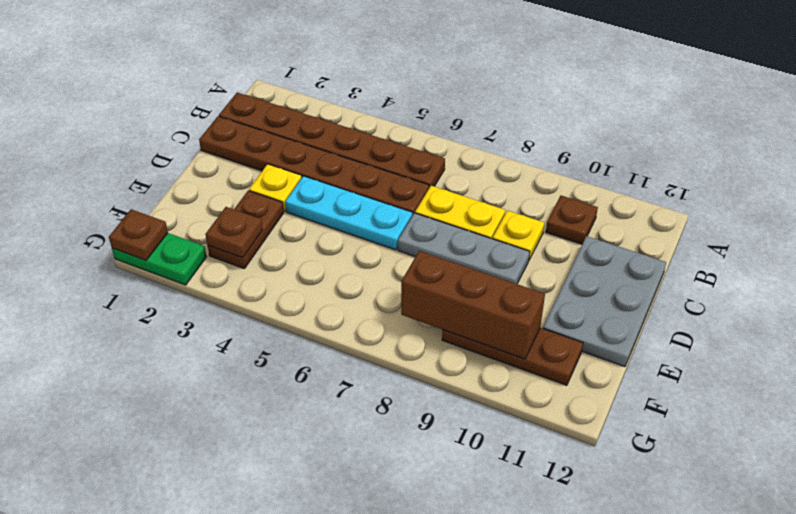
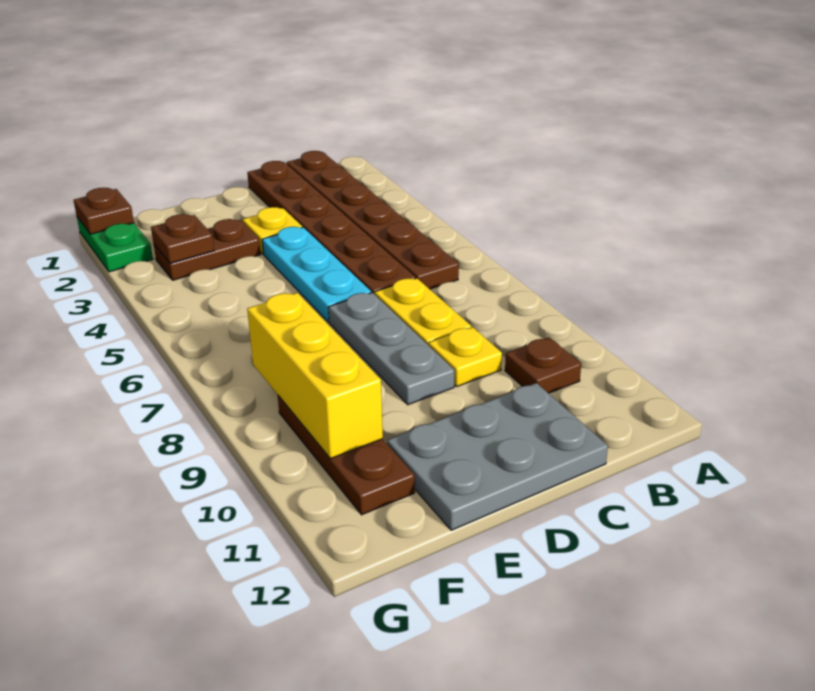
brown 1x3 brick [401,251,545,359] -> yellow 1x3 brick [247,293,383,459]

